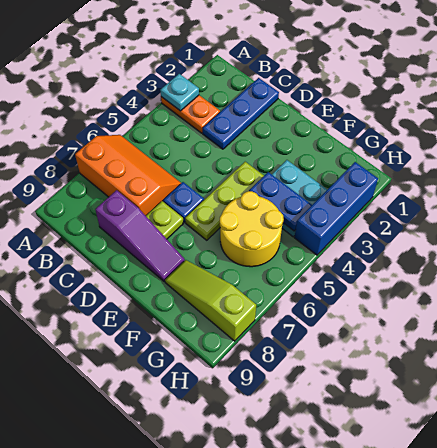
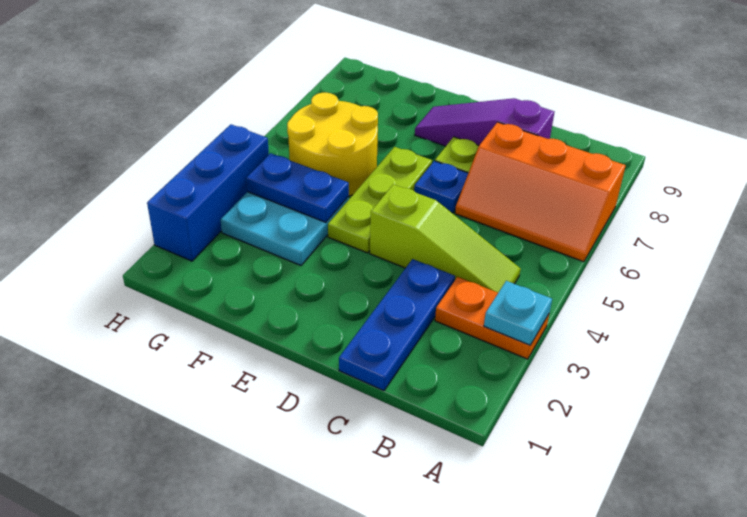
lime 1x3 slope [165,260,256,341] -> lime 1x3 slope moved to [370,184,521,293]

